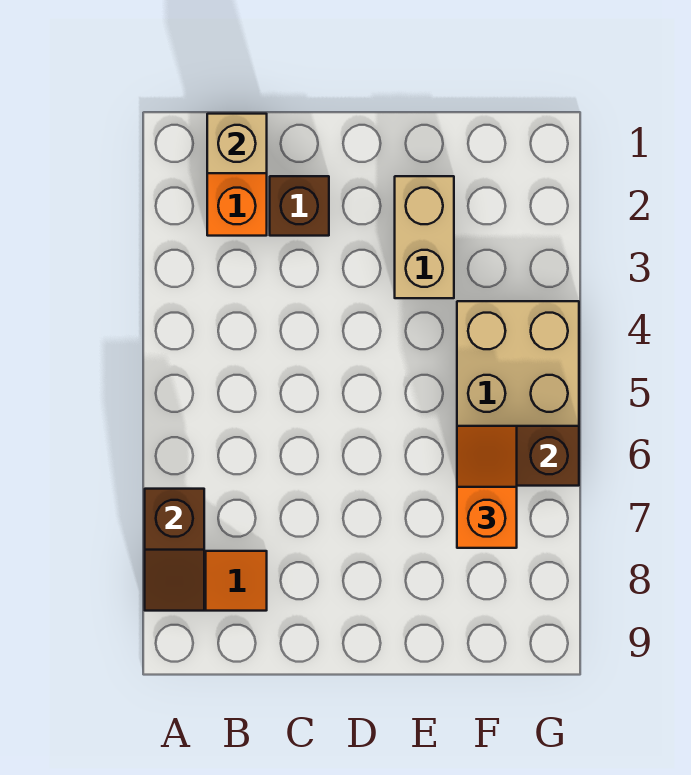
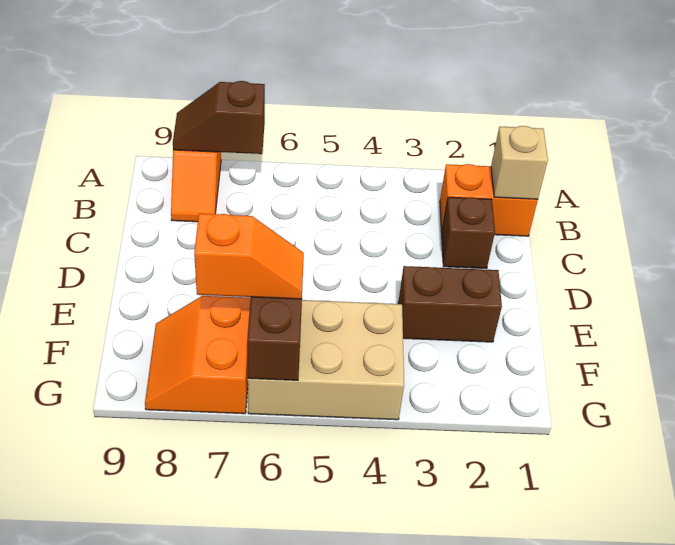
tan 1x2 brick [395,176,454,298] -> brown 1x2 brick [398,266,502,342]
none -> orange 2x2 slope [145,296,251,414]

